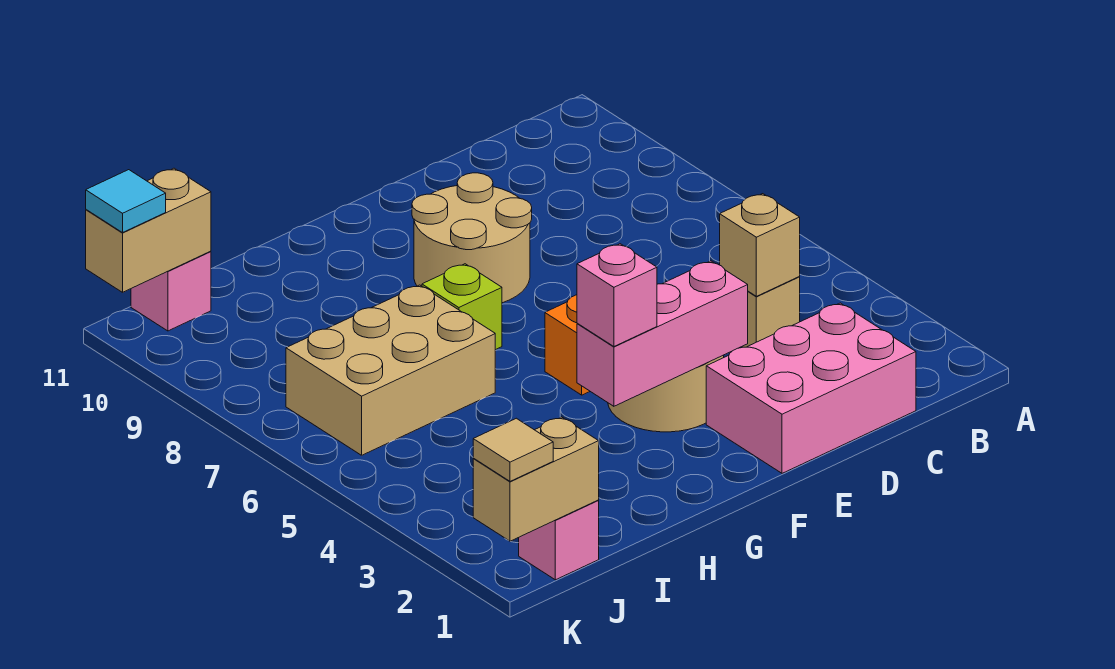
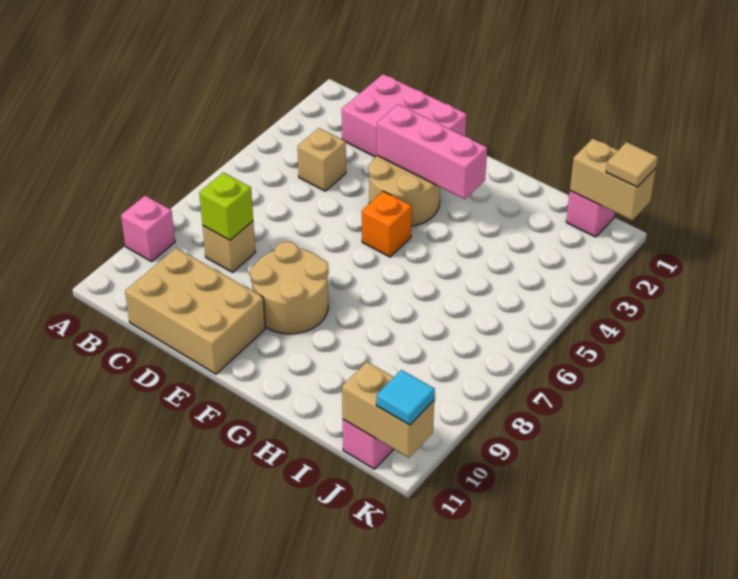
tan 1x1 brick [720,194,800,296] -> tan 1x1 brick moved to [203,221,255,272]
pink 1x1 brick [577,244,657,346] -> pink 1x1 brick moved to [121,196,175,262]
lime 1x1 brick [422,264,502,350] -> lime 1x1 brick moved to [199,172,253,240]
tan 2x3 brick [286,285,495,455] -> tan 2x3 brick moved to [125,248,265,374]

